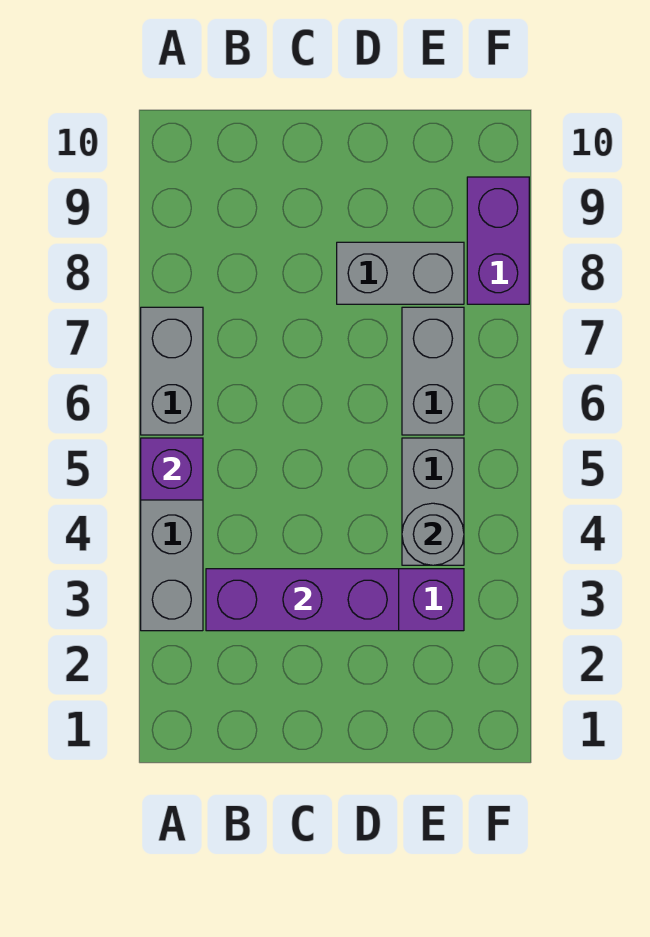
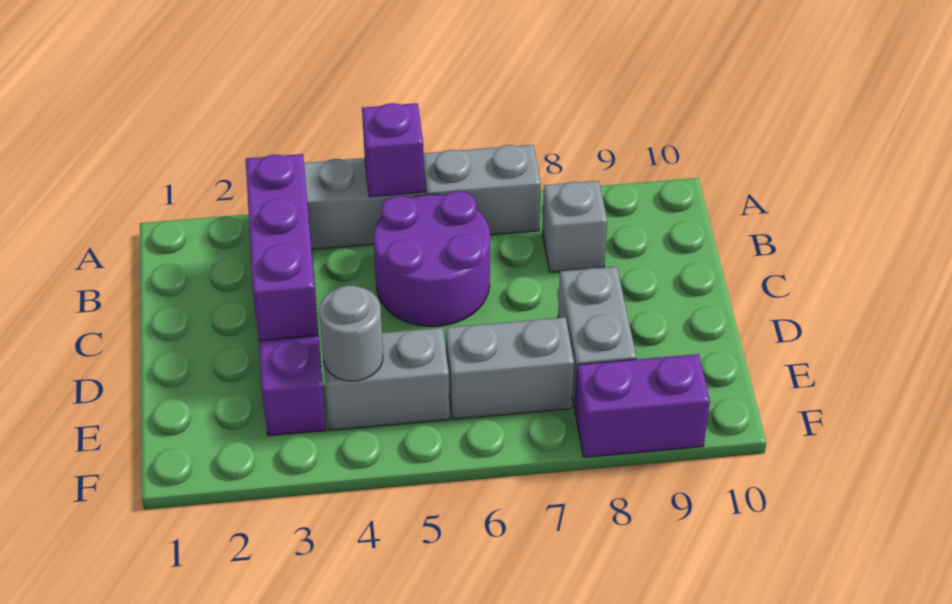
none -> purple 2x2 round brick [374,191,490,327]
none -> grey 1x1 brick [542,181,607,273]

